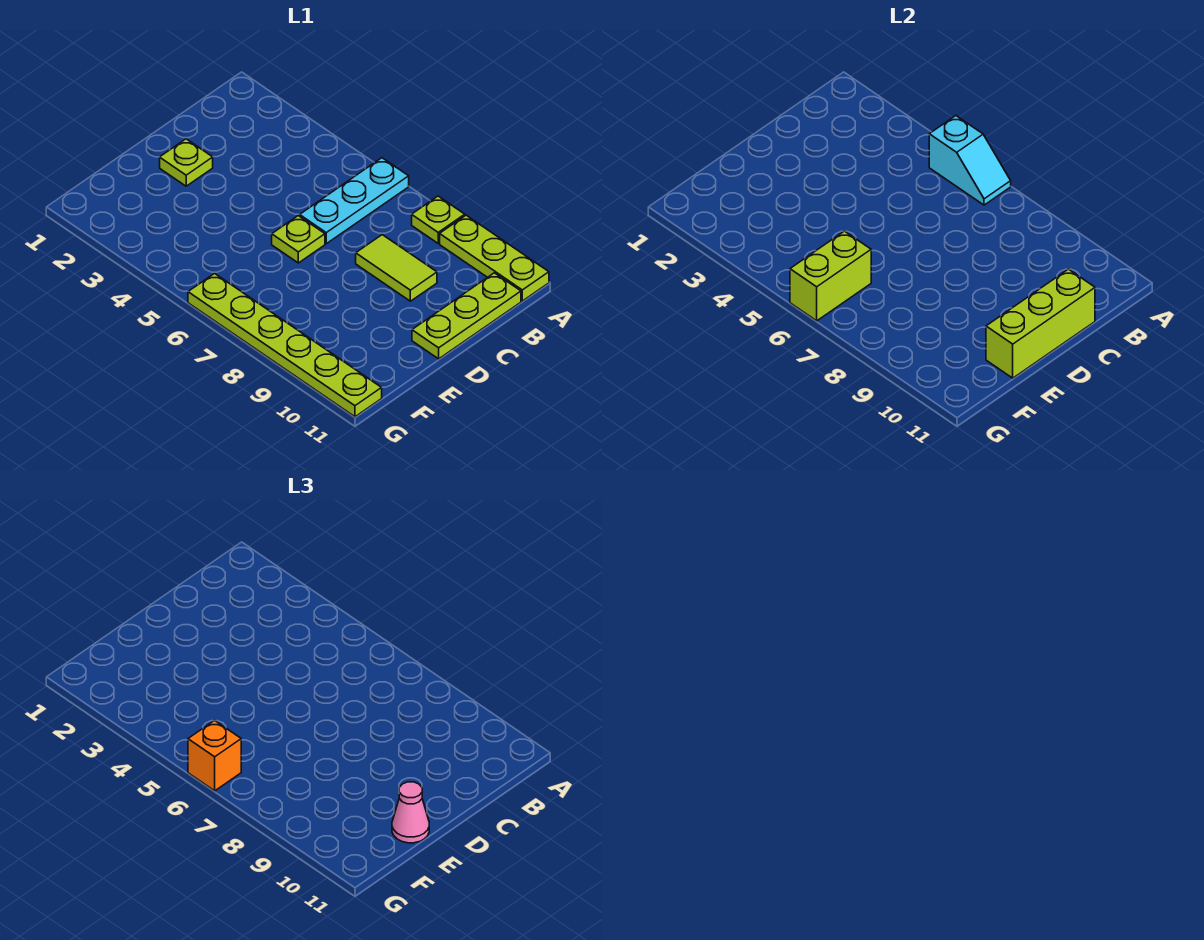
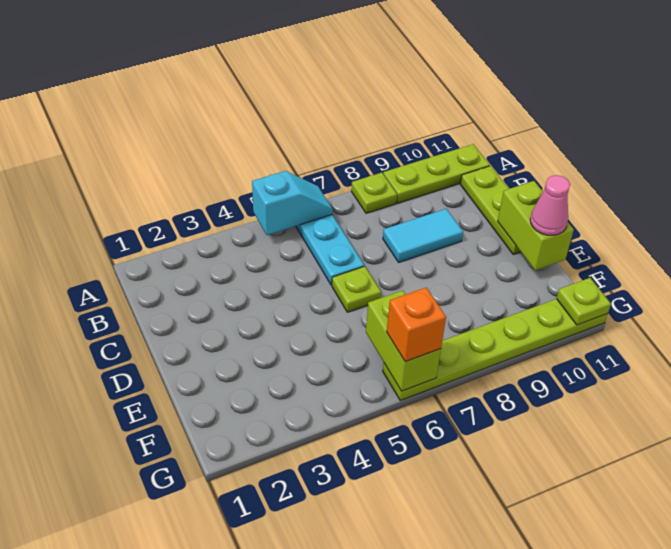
lime 1x2 tile [356,235,437,301] -> cyan 1x2 tile [383,209,463,262]
lime 1x3 brick [986,269,1095,378] -> lime 1x2 brick [498,181,574,270]
lime 1x1 plate [160,139,213,186] -> lime 1x1 plate moved to [556,278,611,325]

